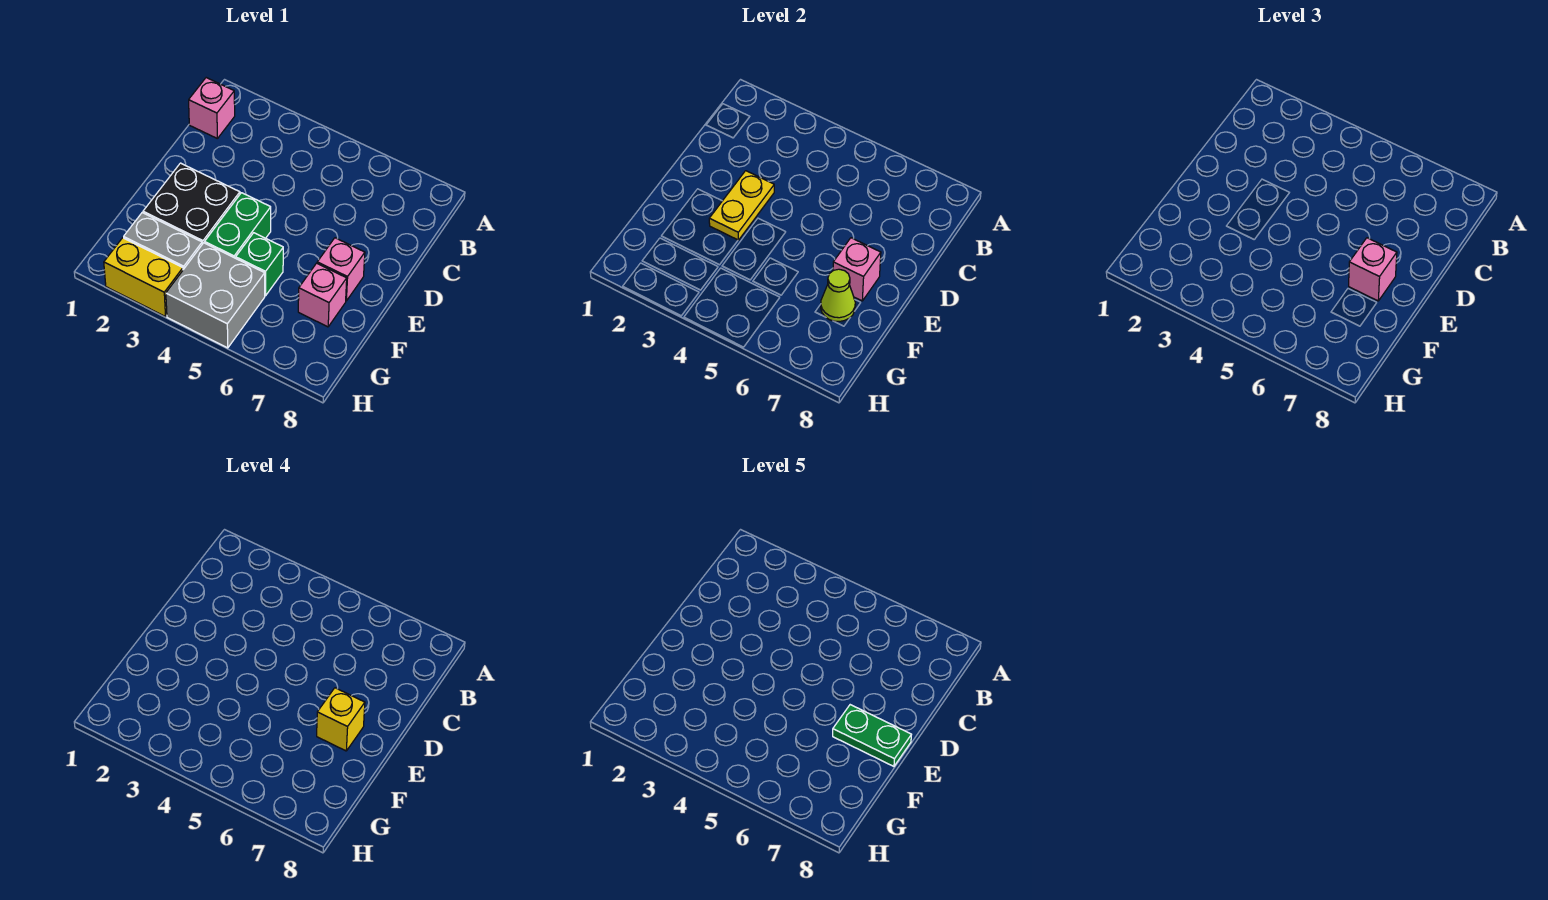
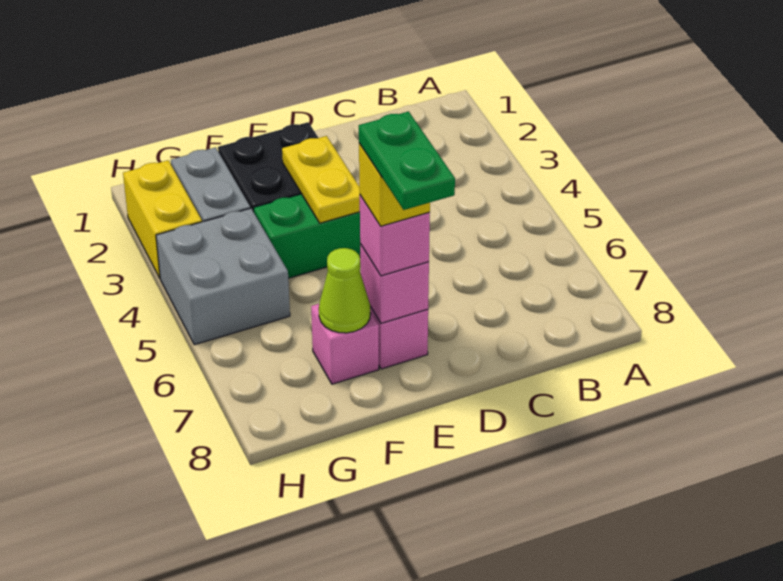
pink 1x1 brick [189,78,235,138] -> none
yellow 1x2 plate [709,171,774,240] -> yellow 1x2 plate turned to [282,136,360,223]
green 1x1 brick [236,233,283,296] -> none

